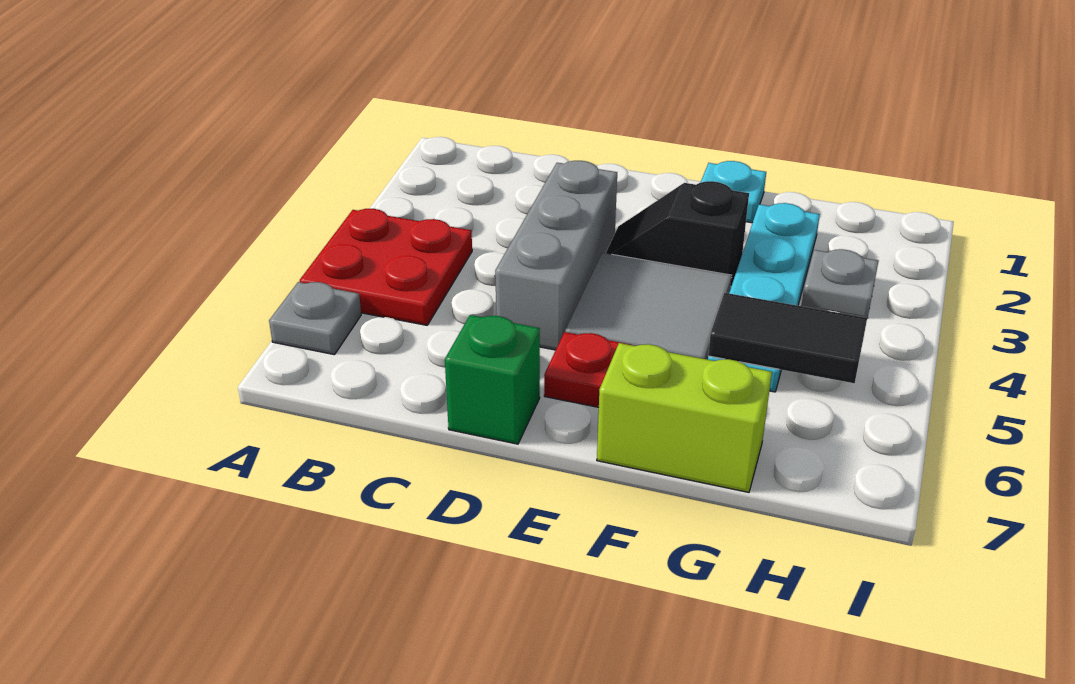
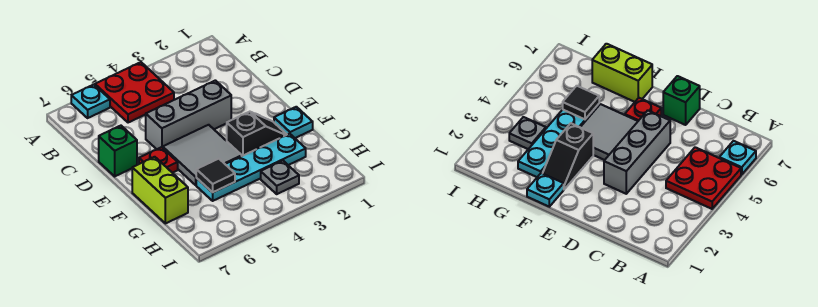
grey 1x1 plate [269,282,361,355] -> cyan 1x1 plate [71,85,110,118]
black 1x2 slope [606,181,749,289] -> black 1x2 slope turned to [227,112,287,156]
black 1x2 tile [708,293,867,383] -> black 1x1 tile [196,159,235,192]

